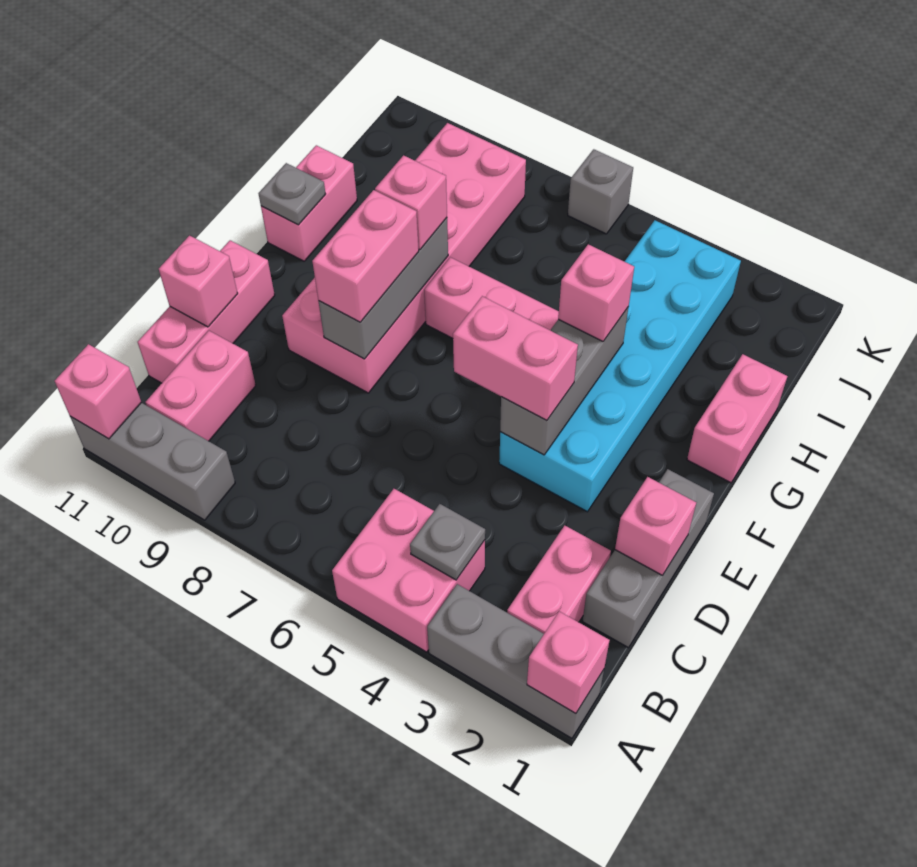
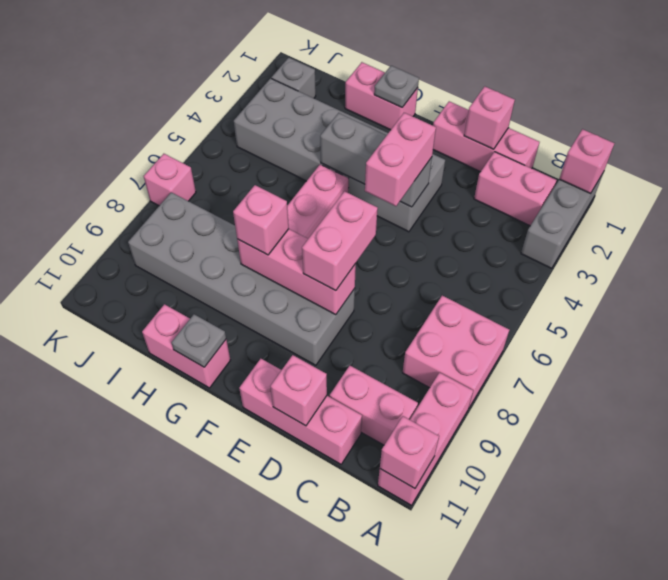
pink 2x2 brick [332,489,485,652] -> pink 2x2 brick moved to [403,296,509,408]
grey 1x3 brick [70,403,235,520] -> pink 1x3 brick [378,373,473,505]
grey 1x1 plate [410,504,485,580] -> grey 1x1 plate moved to [374,66,419,107]
grey 1x3 brick [582,469,714,648] -> pink 1x3 brick [433,101,539,172]
cyan 2x6 brick [499,220,741,512] -> grey 2x6 brick [234,78,445,232]
pink 2x6 brick [282,123,526,393] -> grey 2x6 brick [128,192,355,365]
grey 1x3 brick [318,218,448,359] -> pink 1x3 brick [237,229,356,315]
pink 1x2 brick [312,190,419,322] -> pink 1x2 brick turned to [302,191,378,291]
pink 1x1 brick [558,244,634,341] -> pink 1x1 brick moved to [144,154,196,206]
grey 1x1 brick [568,149,633,234] -> grey 1x1 brick moved to [271,58,316,98]

